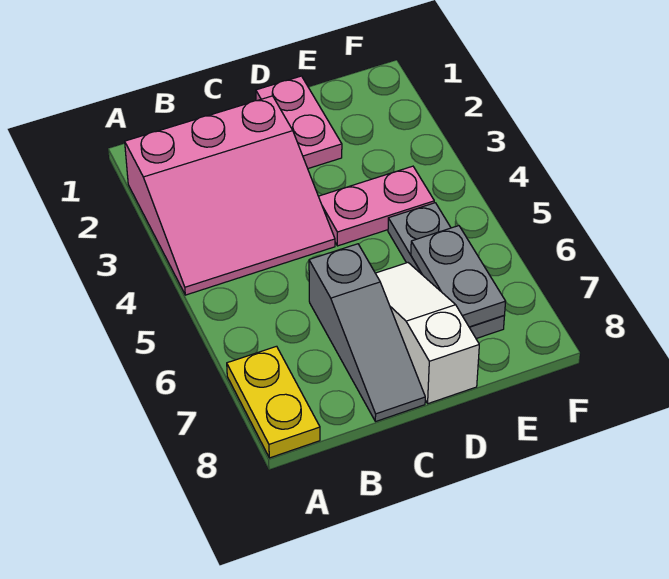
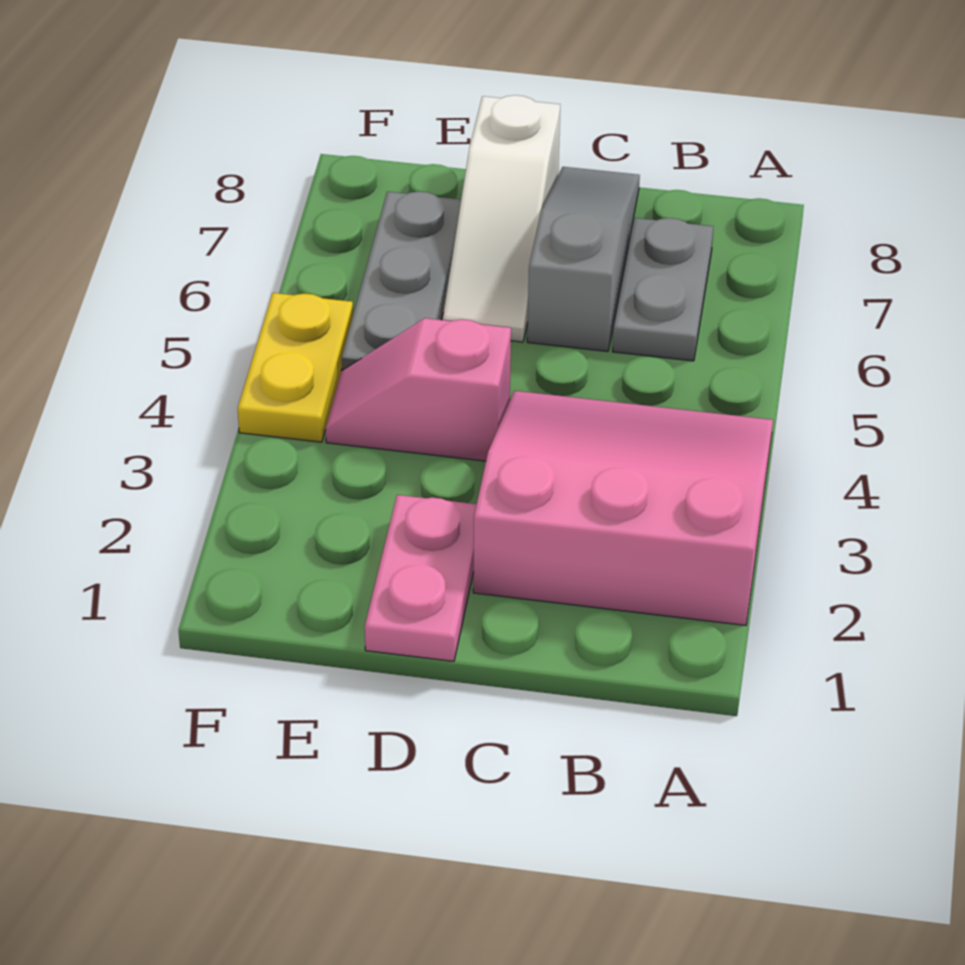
yellow 1x2 plate [227,346,320,458] -> yellow 1x2 plate moved to [238,293,353,442]
pink 1x2 plate [318,166,434,246] -> pink 1x2 slope [326,318,511,461]
grey 1x2 plate [411,226,506,327] -> grey 1x2 plate moved to [612,218,713,361]

